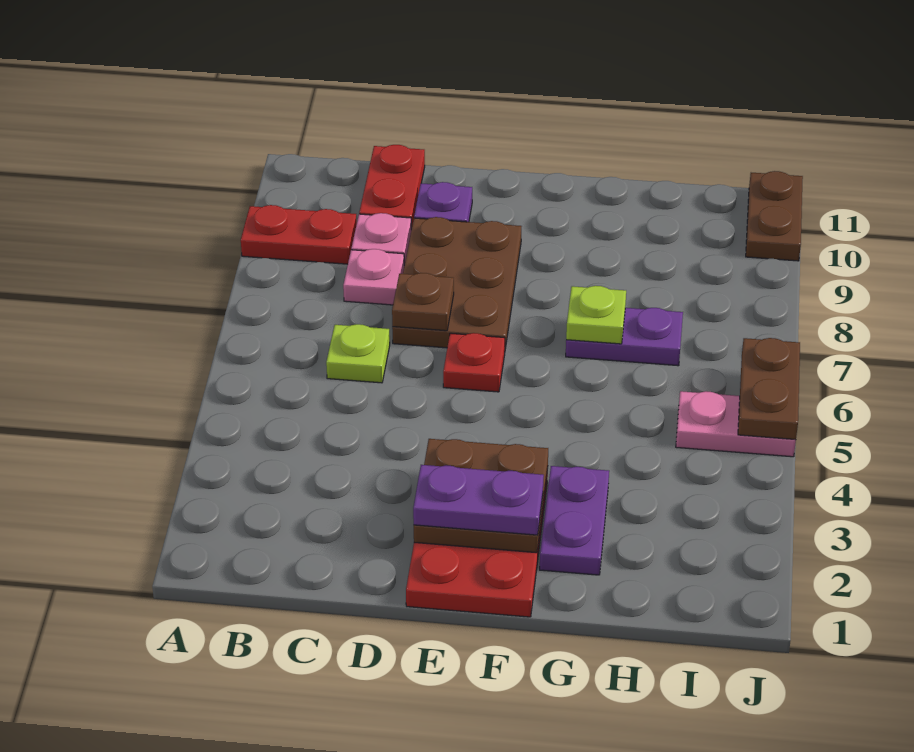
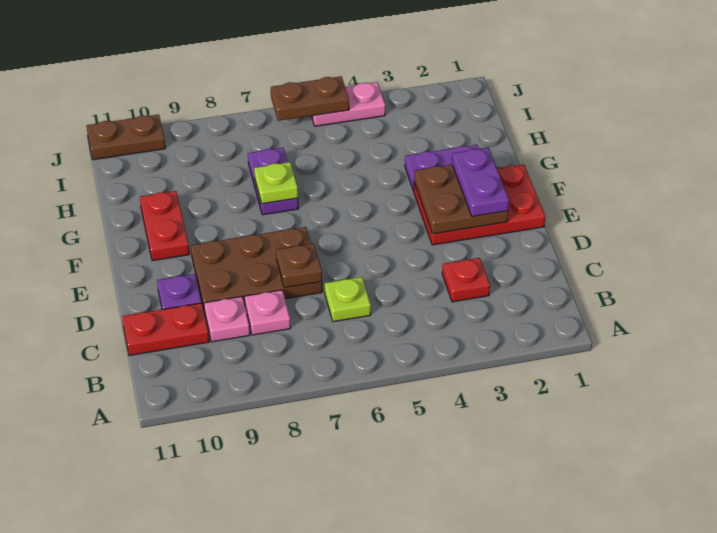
red 1x2 plate [241,205,357,264] -> red 1x2 plate moved to [140,191,189,261]
red 1x1 plate [443,333,505,392] -> red 1x1 plate moved to [442,258,490,302]
pink 1x2 plate [676,391,796,457] -> pink 1x2 plate turned to [312,82,385,126]

